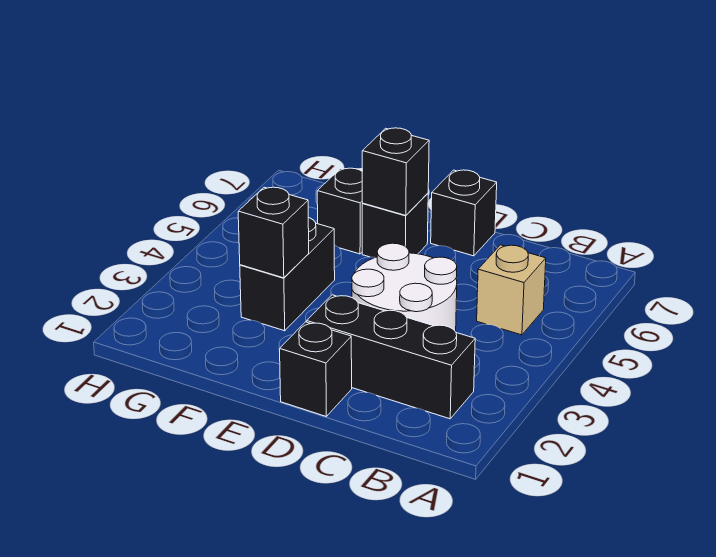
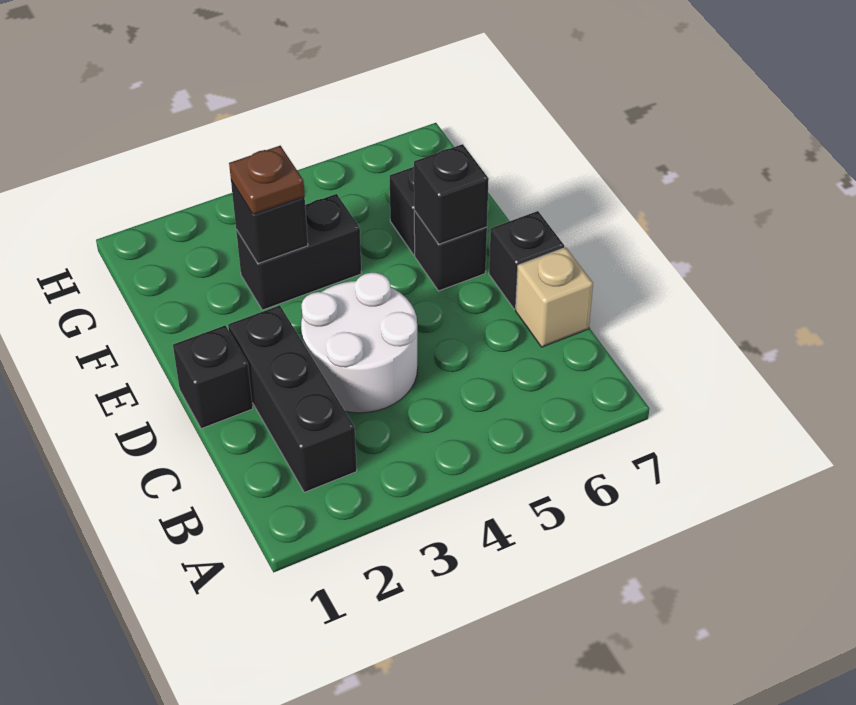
tan 1x1 brick [477,245,546,335] -> tan 1x1 brick moved to [516,247,593,347]
none -> brown 1x1 plate [229,146,305,215]

